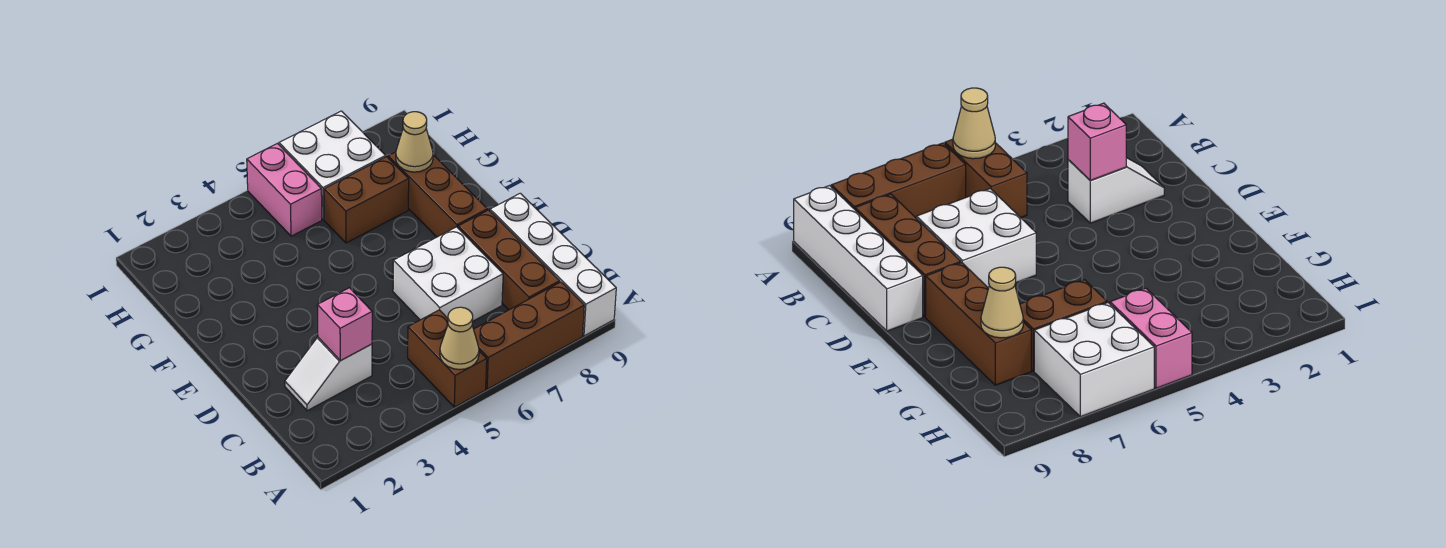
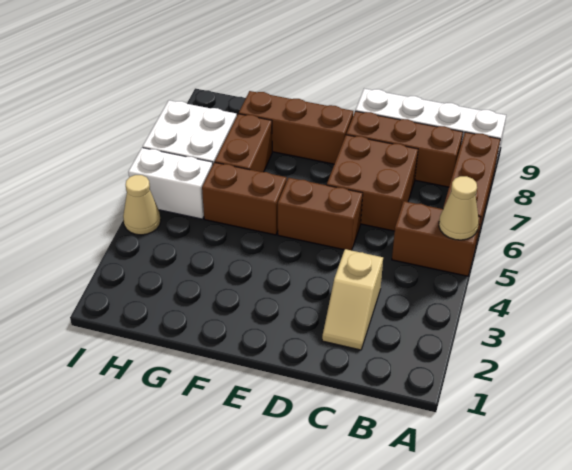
white 1x2 slope [285,337,372,411] -> tan 1x2 slope [322,249,383,350]
pink 1x1 brick [317,288,372,361] -> none
white 2x2 brick [393,227,503,321] -> brown 2x2 brick [327,135,418,231]
none -> brown 1x2 brick [278,178,363,250]
none -> brown 1x2 brick [202,162,287,235]
tan 1x1 cone [396,112,433,172] -> tan 1x1 cone moved to [123,175,161,235]
pink 1x2 brick [247,143,322,236] -> white 1x2 brick [128,148,213,219]

